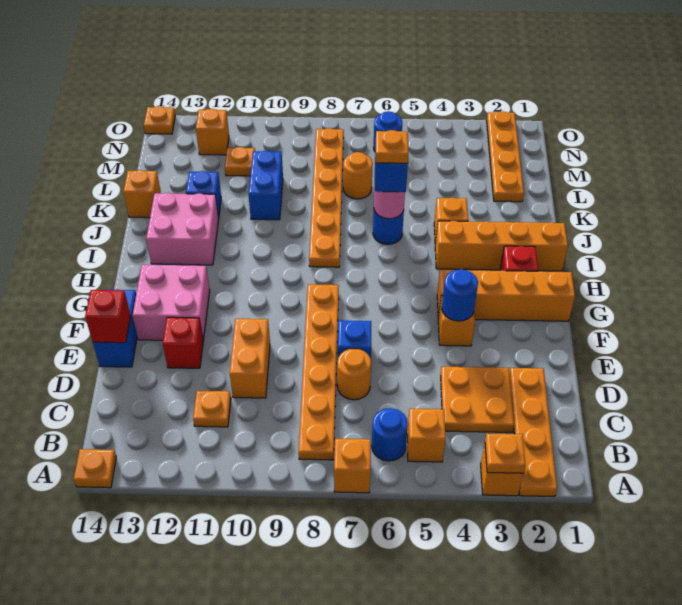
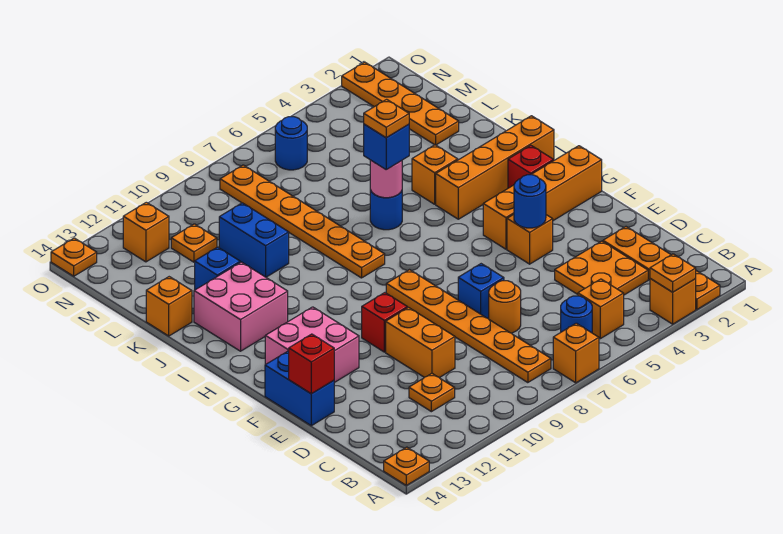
red 1x1 brick [163,317,203,368] -> red 1x1 brick moved to [362,293,407,352]
orange 1x1 round brick [343,152,373,199] -> none

